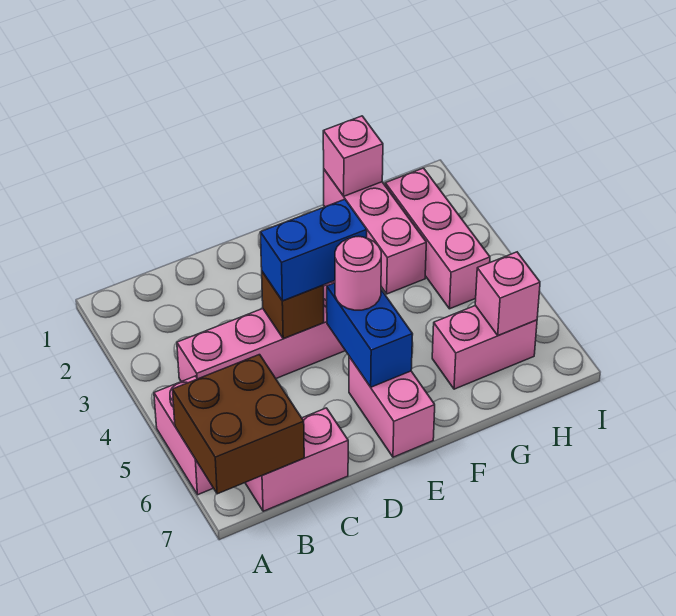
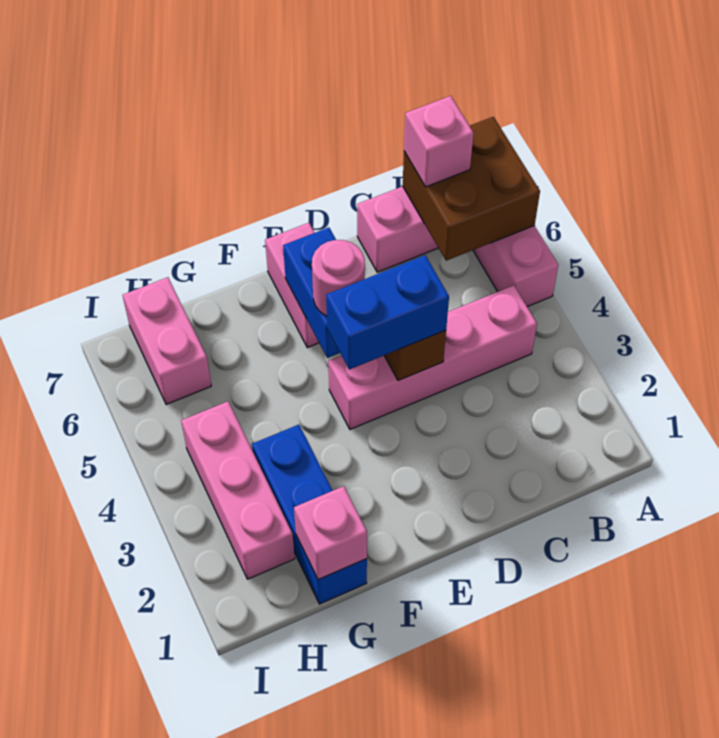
pink 1x3 brick [324,170,426,294] -> blue 1x3 brick [252,425,367,604]
pink 1x2 brick [432,306,537,389] -> pink 1x2 brick turned to [122,277,211,405]
pink 1x1 brick [475,252,540,336] -> pink 1x1 brick moved to [404,96,473,187]

